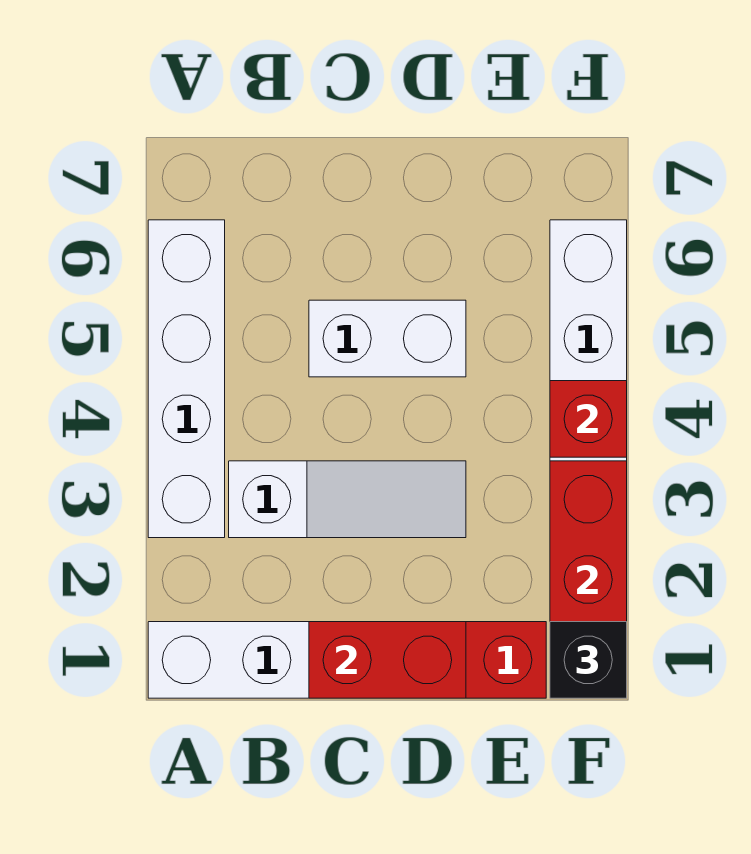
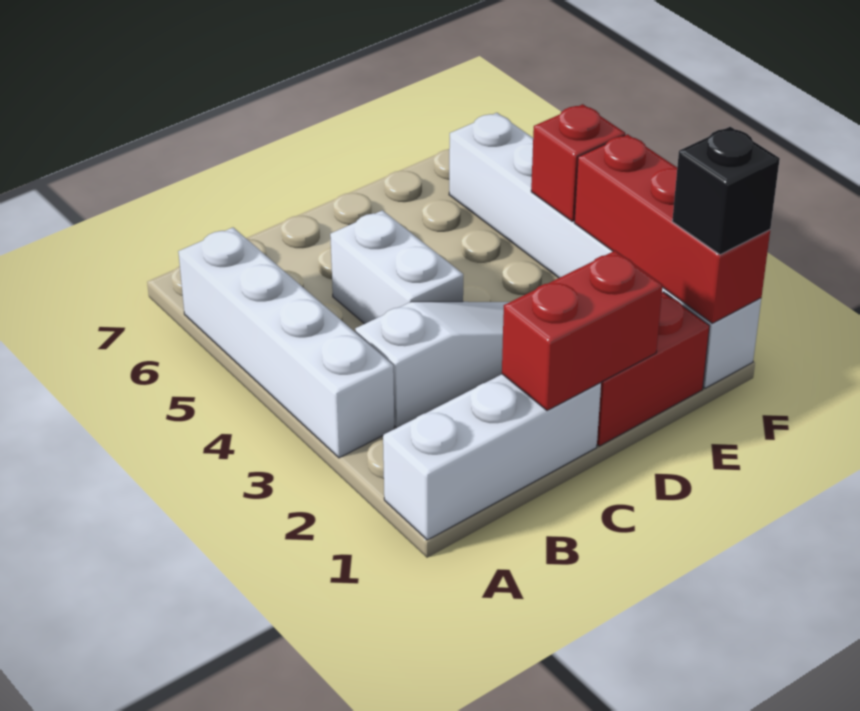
white 1x2 brick [309,300,466,377] -> white 1x2 brick turned to [330,210,463,324]

